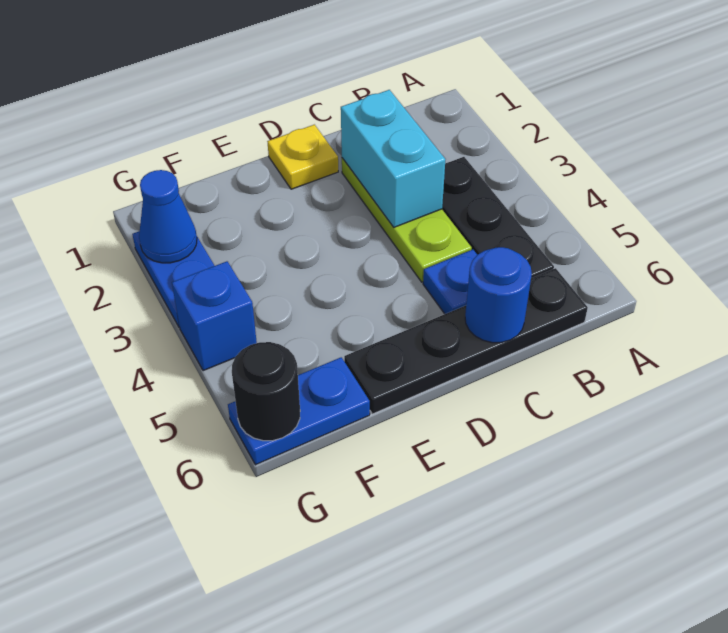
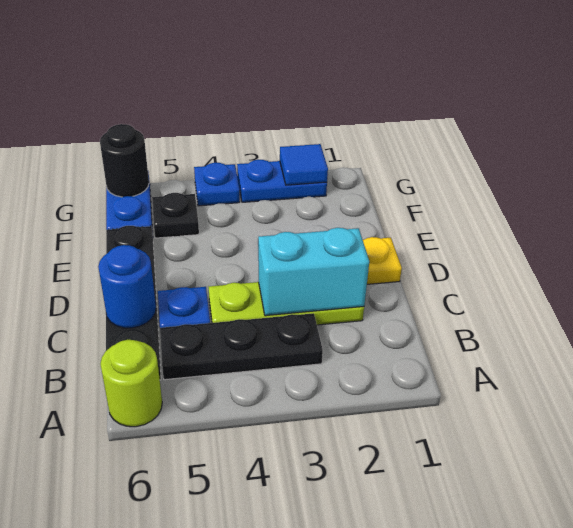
none -> lime 1x1 round brick [100,340,162,427]
none -> black 1x1 plate [152,193,199,238]
blue 1x1 cone [139,170,197,263] -> blue 1x1 tile [280,144,328,185]
blue 1x1 brick [172,261,257,371] -> blue 1x1 plate [194,163,240,206]

